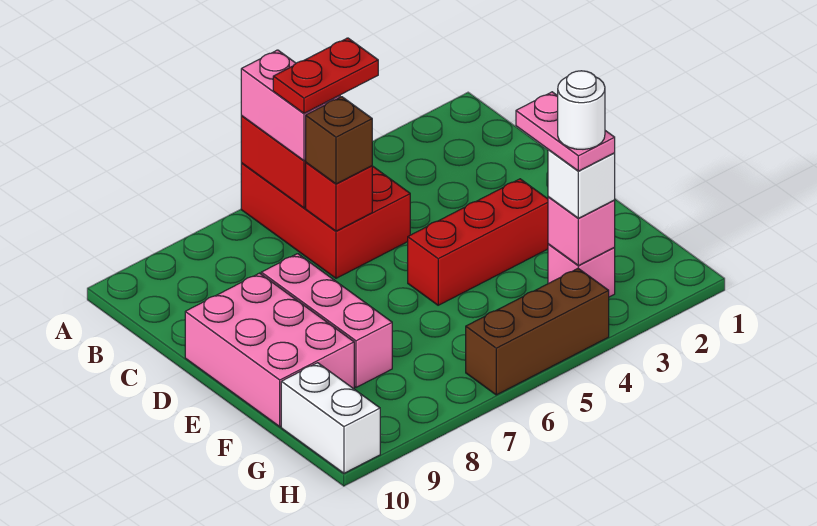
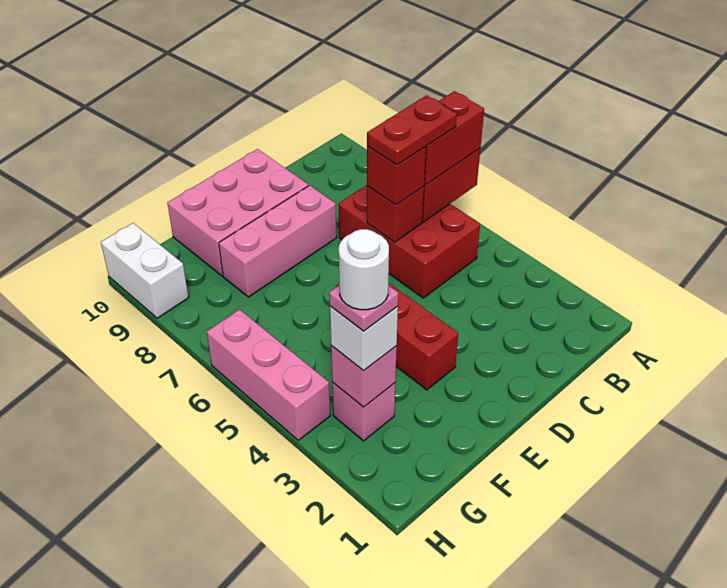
red 2x3 brick [241,163,410,278] -> red 2x3 brick turned to [338,185,480,298]
pink 1x2 brick [241,50,340,161] -> red 1x2 brick [424,91,484,185]
red 1x2 plate [273,38,378,113] -> red 1x2 plate turned to [367,95,457,165]
brown 1x1 brick [306,97,372,184] -> red 1x1 brick [367,146,426,205]
pink 1x2 plate [516,92,615,171] -> pink 1x1 plate [329,285,398,331]
white 1x2 brick [281,363,380,473] -> white 1x2 brick turned to [101,223,189,318]
brown 1x3 brick [466,268,609,395] -> pink 1x3 brick [207,309,330,440]

